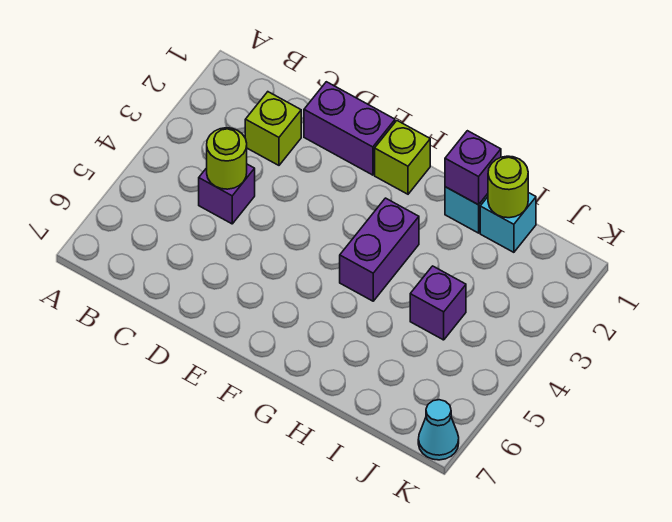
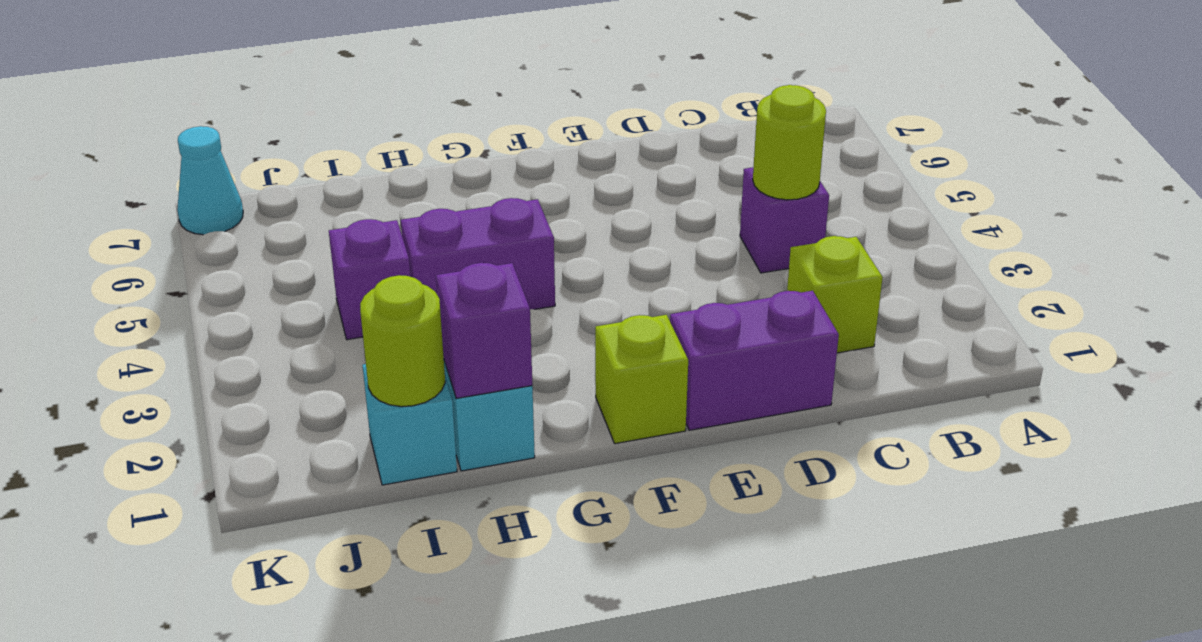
purple 1x2 brick [340,198,419,301] -> purple 1x2 brick turned to [401,198,555,309]

